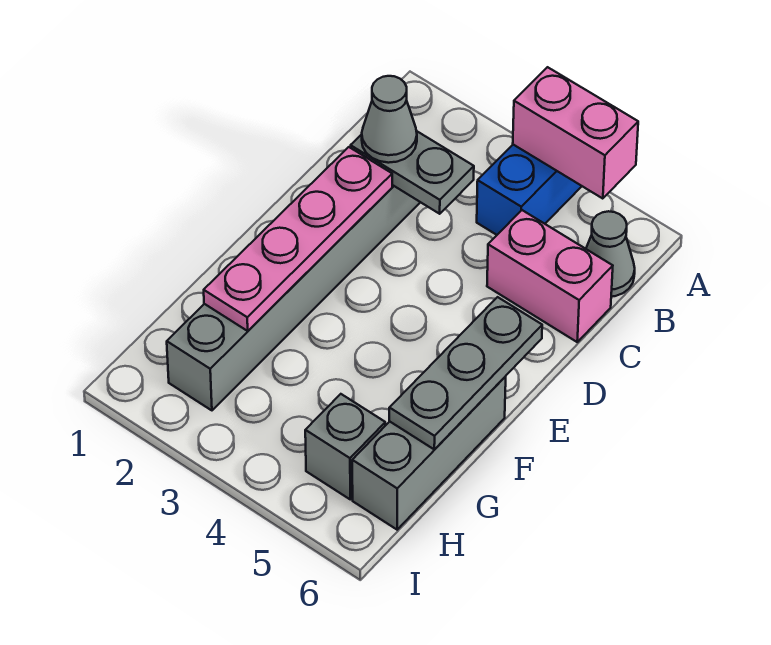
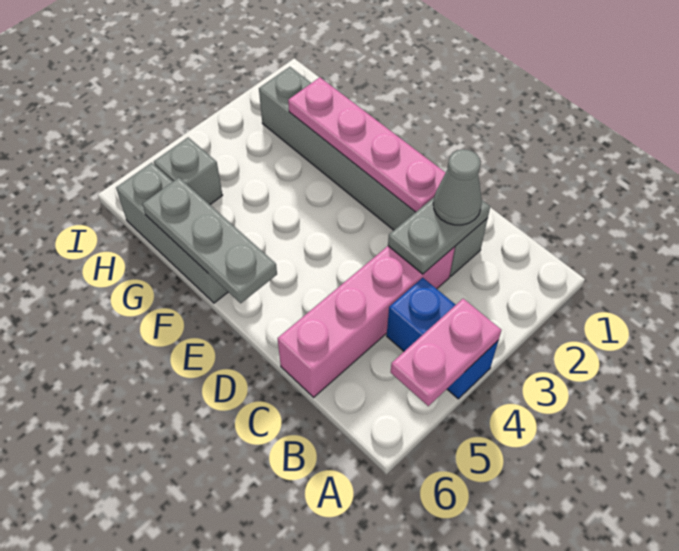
pink 1x2 brick [513,67,638,199] -> pink 1x2 plate [391,299,501,406]
grey 1x1 cone [586,211,635,297] -> none
pink 1x2 brick [487,210,613,342] -> pink 1x4 brick [278,246,455,397]

